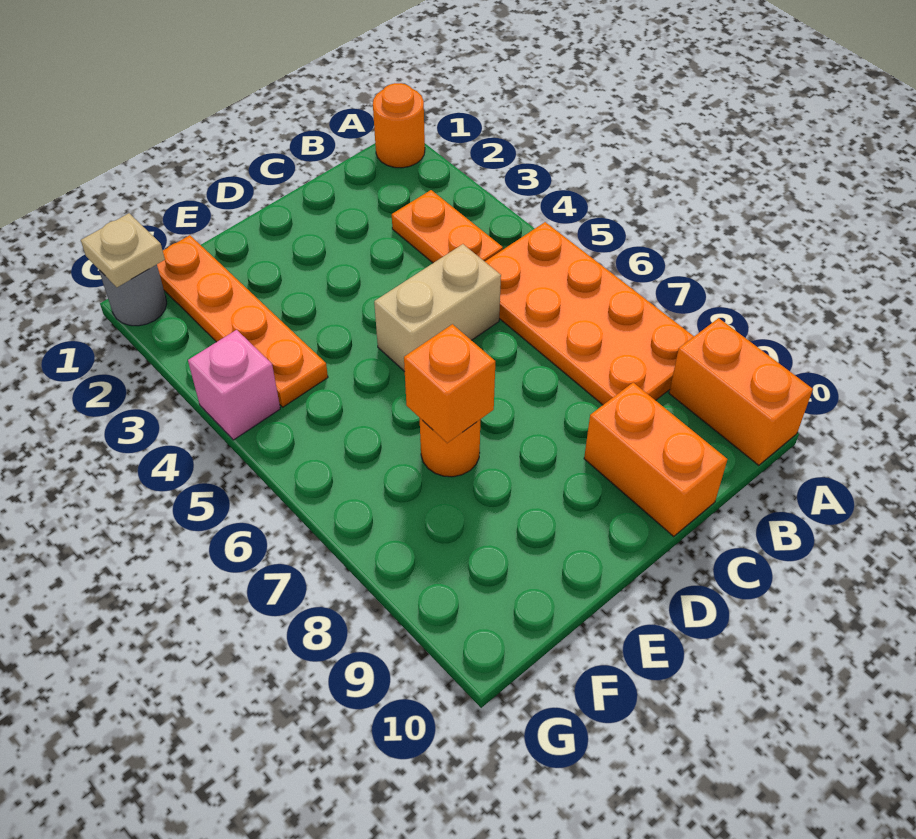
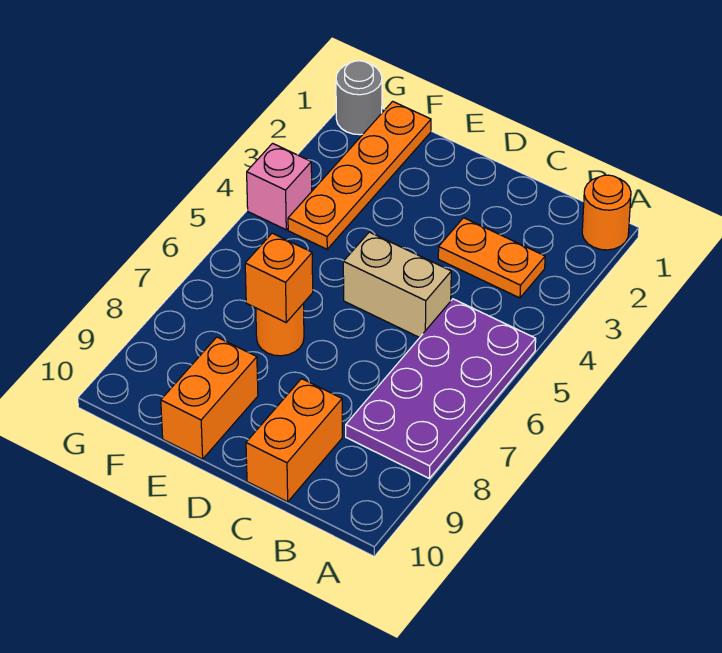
orange 2x4 plate [485,222,694,405] -> purple 2x4 plate [346,299,536,478]
orange 1x2 brick [669,318,813,465] -> orange 1x2 brick moved to [161,337,258,459]
orange 1x2 plate [392,190,503,263] -> orange 1x2 plate turned to [438,218,545,298]
tan 1x1 plate [81,213,165,287] -> none

